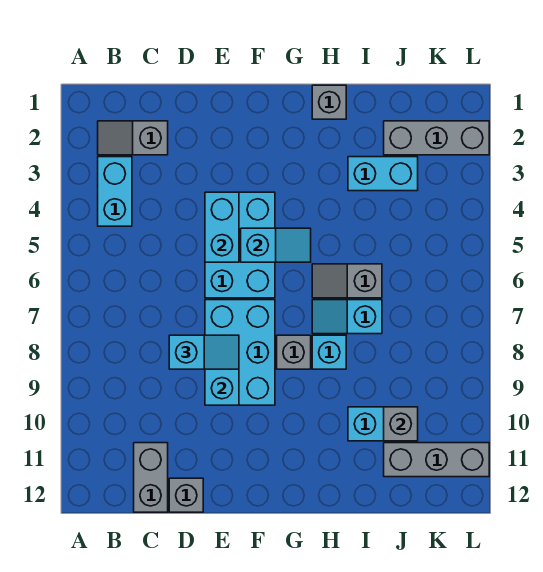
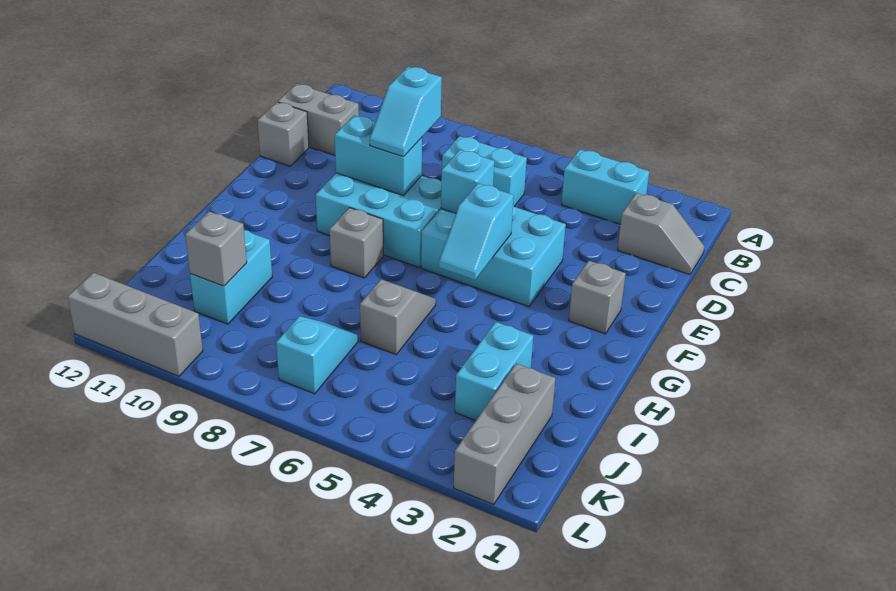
grey 1x2 slope [98,121,168,155] -> grey 1x2 slope turned to [617,193,705,275]
cyan 1x2 brick [205,192,239,262] -> cyan 1x2 brick moved to [442,136,527,206]
grey 1x1 brick [312,85,346,119] -> grey 1x1 brick moved to [569,261,626,334]
cyan 1x2 slope [312,300,382,334] -> cyan 1x2 slope moved to [276,316,358,394]
cyan 1x1 brick [312,335,346,369] -> cyan 1x1 brick moved to [441,150,494,213]
grey 1x3 brick [384,443,489,477] -> grey 1x3 brick turned to [68,273,203,376]

